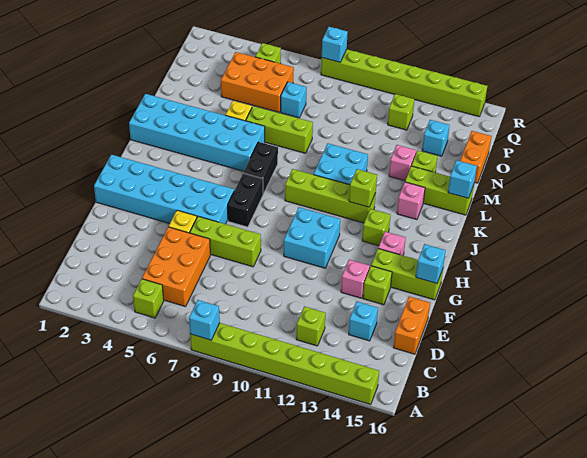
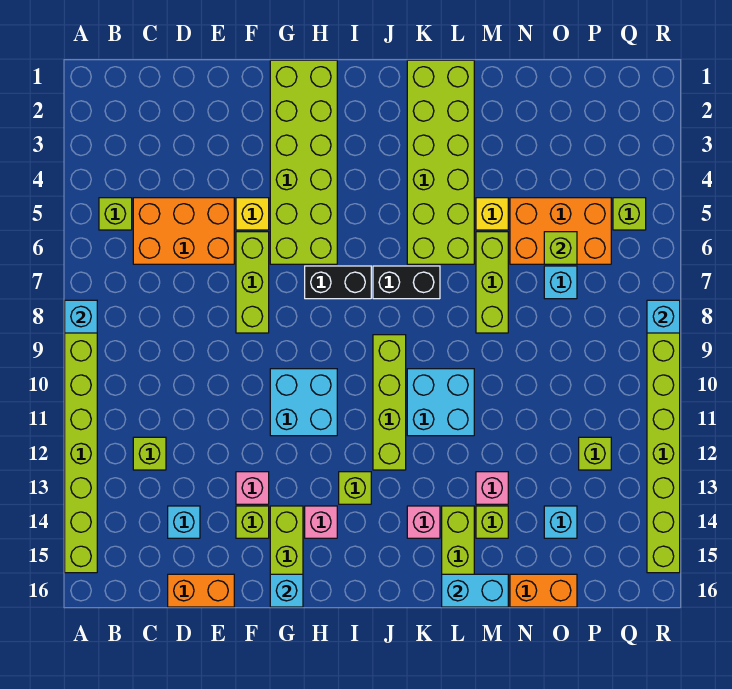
cyan 2x6 brick [94,155,234,224] -> lime 2x6 brick [270,60,337,264]
lime 1x1 brick [349,169,377,207] -> lime 1x1 brick moved to [544,232,577,264]
cyan 2x6 brick [129,94,265,171] -> lime 2x6 brick [407,60,474,264]
cyan 1x1 brick [448,160,477,198] -> cyan 1x2 brick [442,574,508,607]
orange 2x3 brick [221,52,294,112] -> orange 2x3 brick turned to [510,198,611,264]

